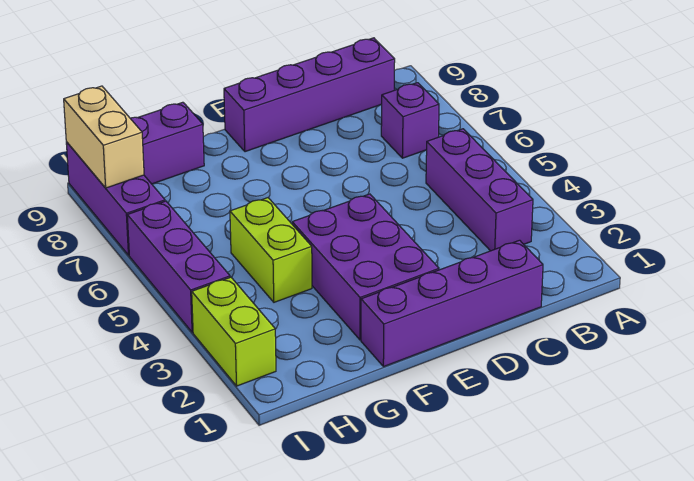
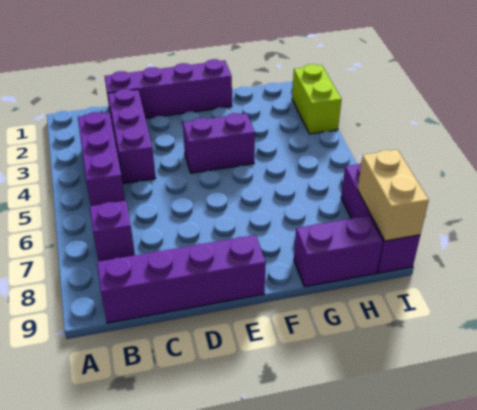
purple 2x3 brick [292,194,439,340] -> purple 1x2 brick [183,113,255,173]
lime 1x2 brick [230,198,312,302] -> none
purple 1x3 brick [127,201,230,332] -> purple 1x3 brick moved to [108,89,155,184]

